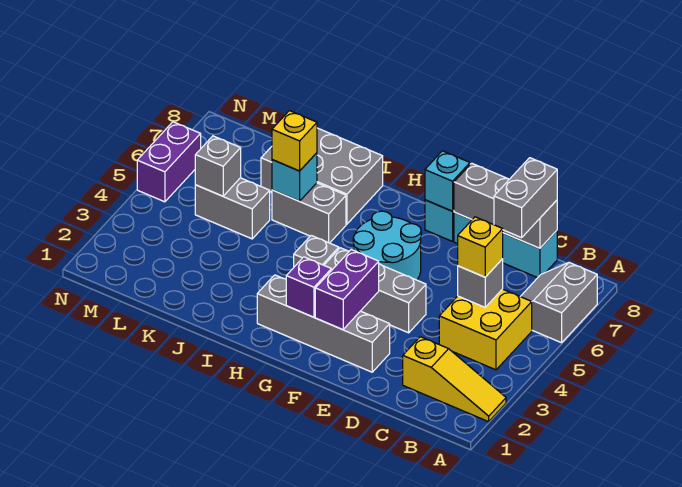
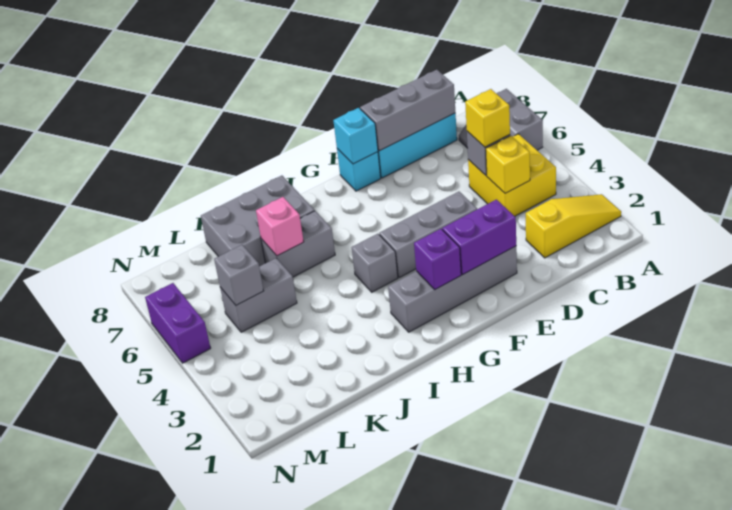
grey 1x2 brick [494,158,557,238] -> none
purple 1x2 brick [315,250,379,330] -> purple 1x2 brick turned to [442,200,516,274]
cyan 2x2 round brick [353,211,421,280] -> none
cyan 1x1 brick [272,153,317,201] -> pink 1x1 brick [256,197,304,256]
yellow 1x1 brick [272,111,317,171] -> yellow 1x1 brick moved to [486,136,530,193]

